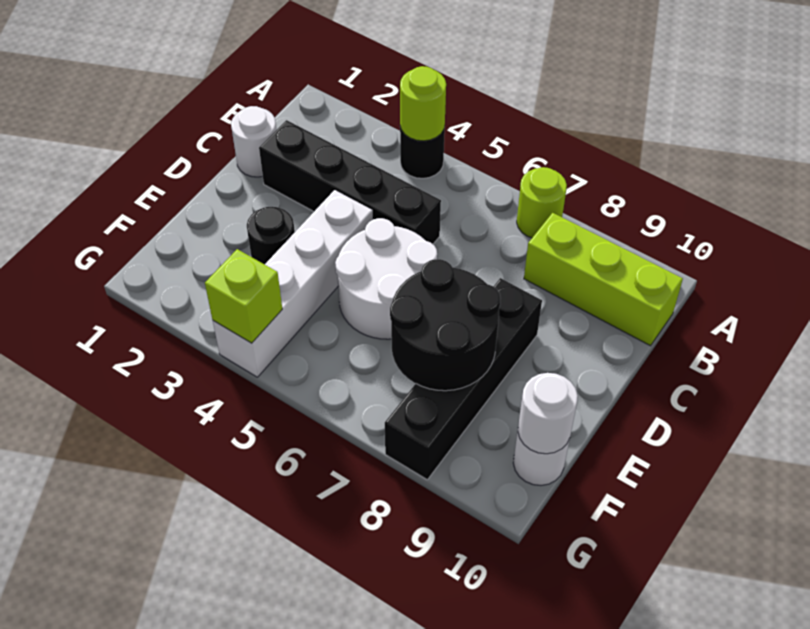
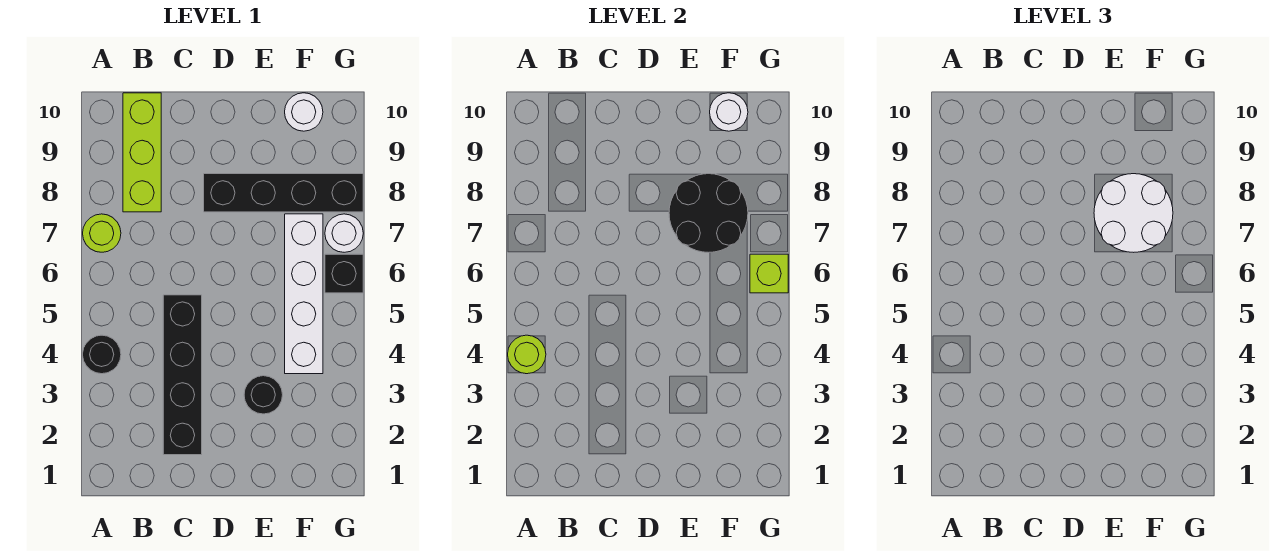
white 1x1 round brick [231,106,276,177] -> white 1x1 round brick moved to [325,214,363,252]
white 1x4 brick [213,190,373,377] -> white 1x4 brick turned to [285,214,323,374]
white 2x2 round brick [335,218,437,339] -> white 2x2 round brick moved to [1094,174,1173,252]
lime 1x1 brick [205,249,282,343] -> lime 1x1 brick moved to [750,254,788,293]
none -> black 1x1 brick [325,254,363,293]

